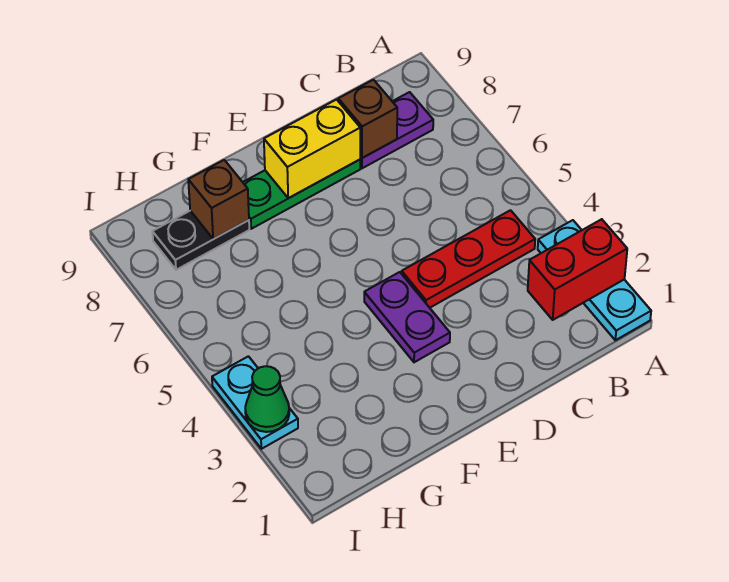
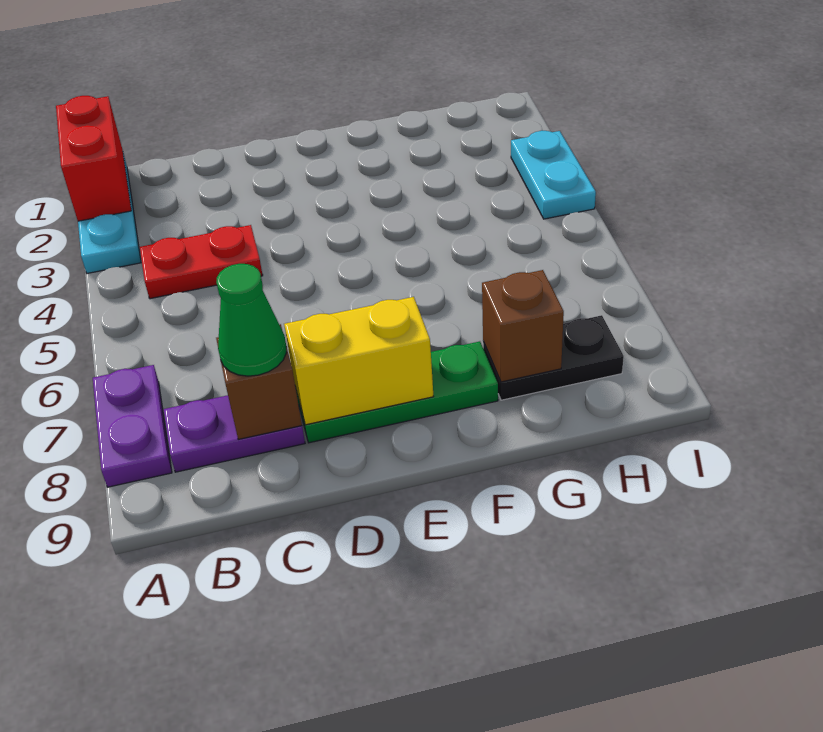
red 1x2 brick [528,219,627,320] -> red 1x2 brick turned to [56,96,131,221]
red 1x3 plate [402,210,535,308] -> red 1x2 plate [140,225,263,299]
purple 1x2 plate [364,272,450,362] -> purple 1x2 plate moved to [93,365,172,487]
green 1x1 cone [245,366,289,432] -> green 1x1 cone moved to [216,264,286,376]

